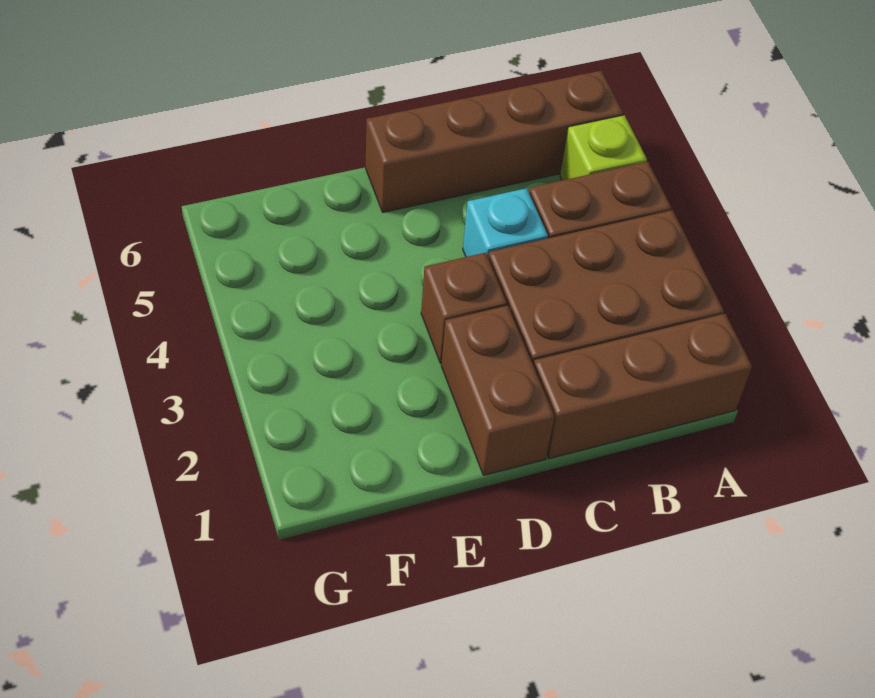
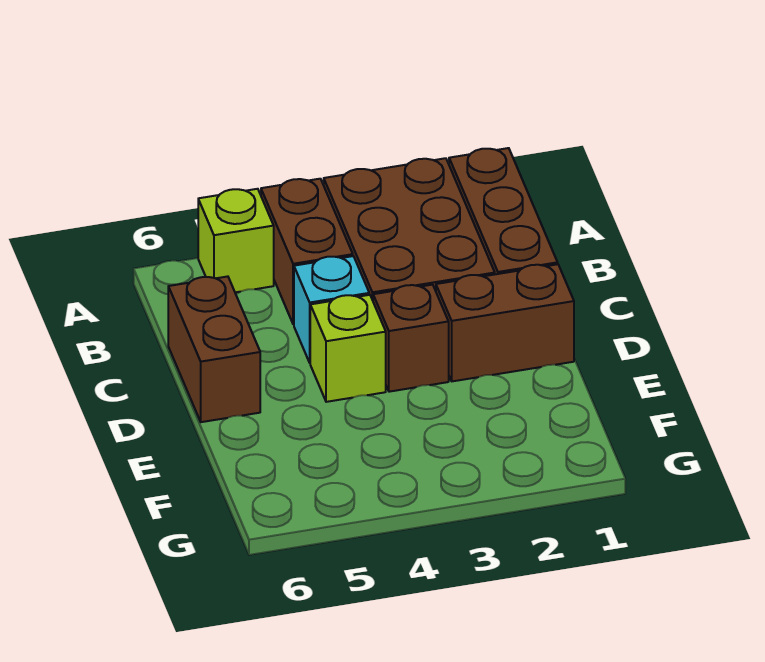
brown 1x4 brick [366,71,623,212] -> brown 1x2 brick [168,276,260,422]
none -> lime 1x1 brick [310,295,386,402]

